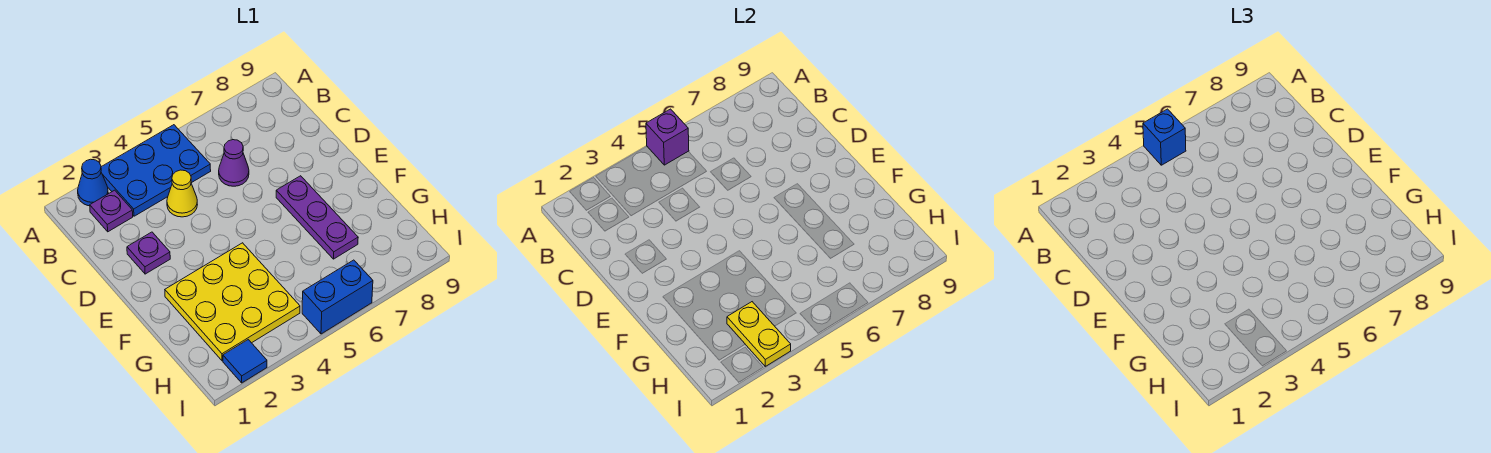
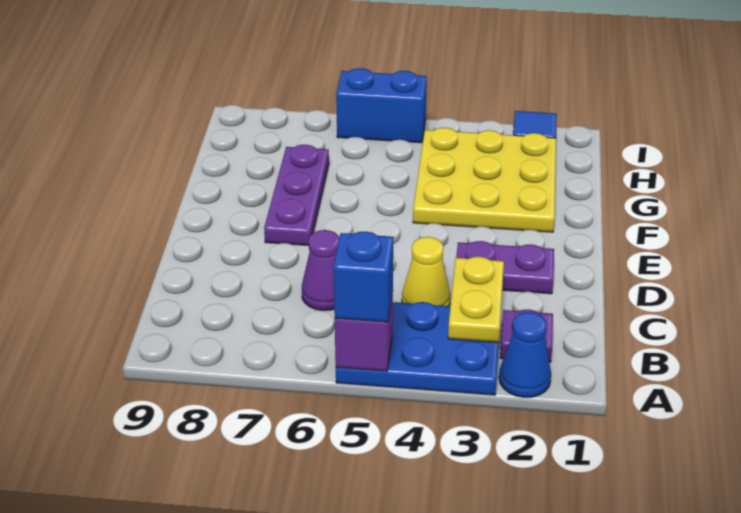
purple 1x1 plate [127,232,170,274] -> purple 1x2 plate [456,241,554,294]
yellow 1x2 plate [727,302,791,366] -> yellow 1x2 plate moved to [448,257,504,343]

